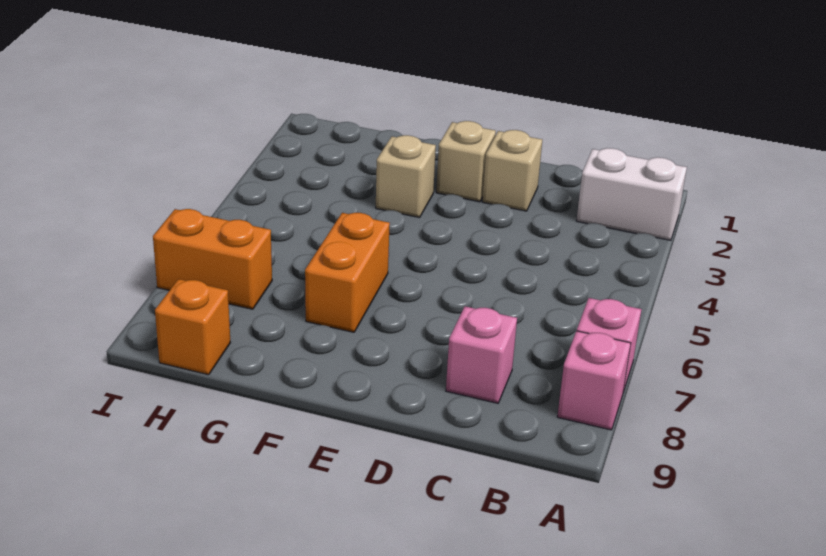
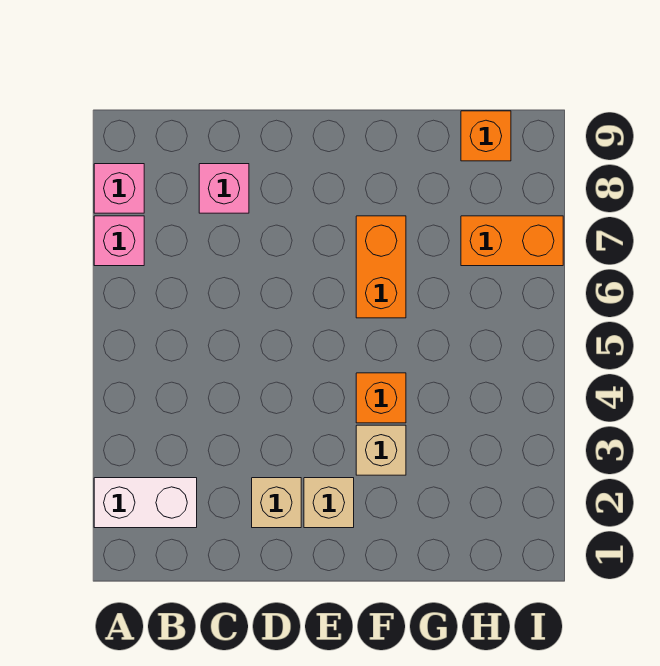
none -> orange 1x1 brick [356,373,406,423]

